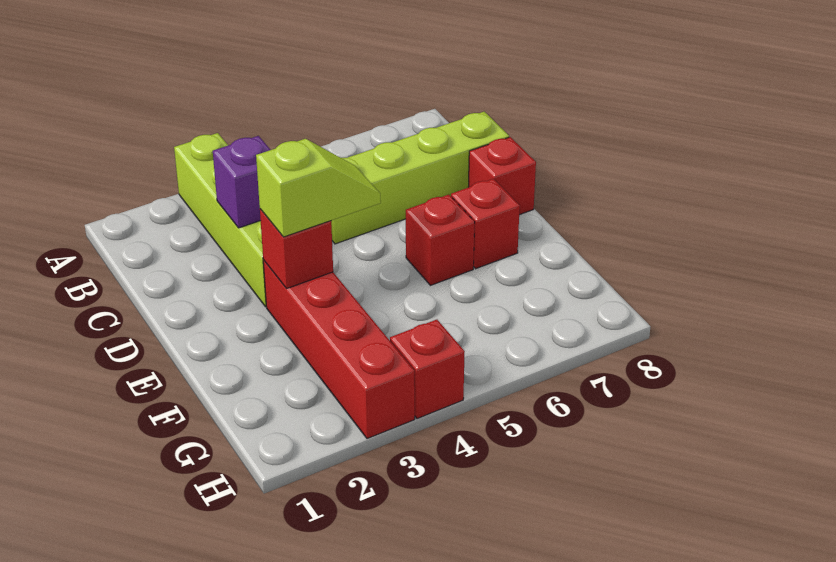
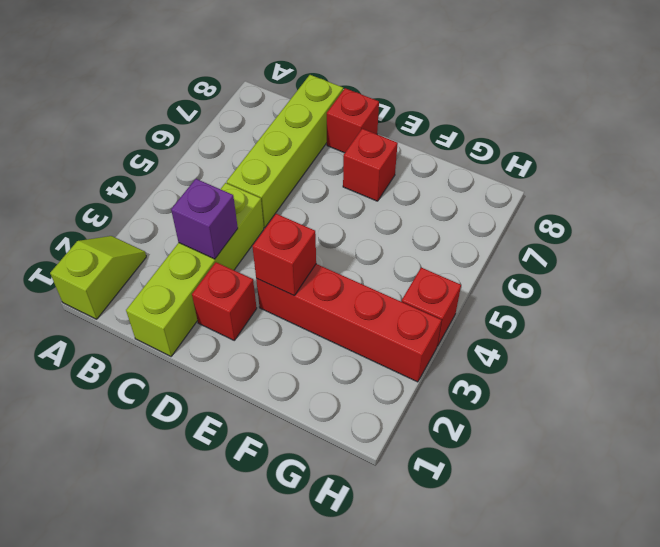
lime 1x4 brick [174,133,266,307] -> lime 1x4 brick turned to [126,183,264,356]
lime 1x2 slope [256,139,381,237] -> lime 1x2 slope moved to [50,236,146,319]
red 1x1 brick [406,195,475,285] -> red 1x1 brick moved to [192,262,257,340]

